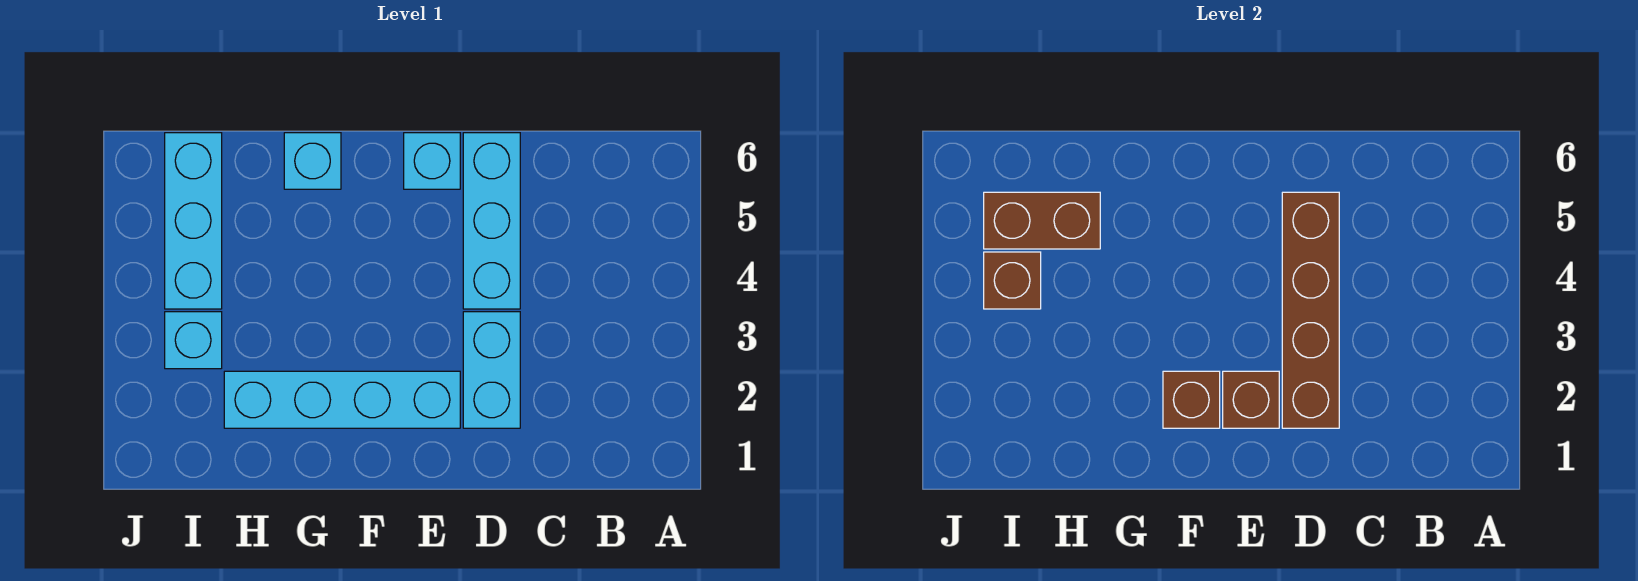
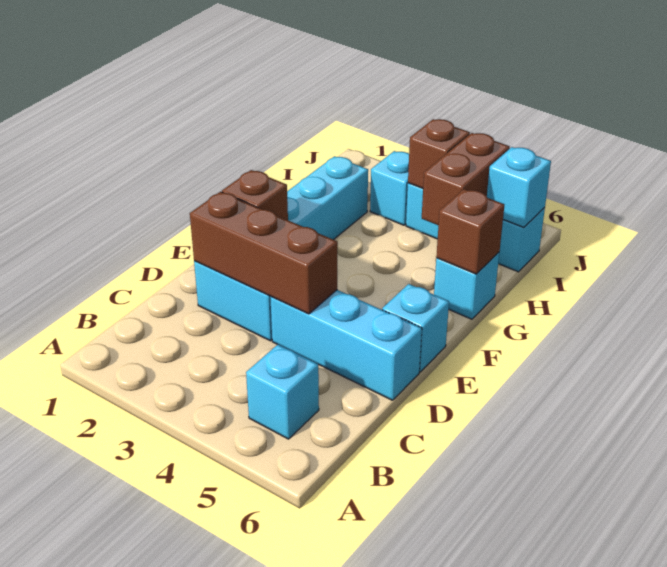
none -> cyan 1x1 brick [246,345,319,439]
brown 1x4 brick [1282,192,1339,428] -> brown 1x3 brick [190,192,338,314]
brown 1x1 brick [1163,371,1220,428] -> brown 1x1 brick moved to [436,189,504,274]
none -> cyan 1x1 brick [487,147,551,227]

